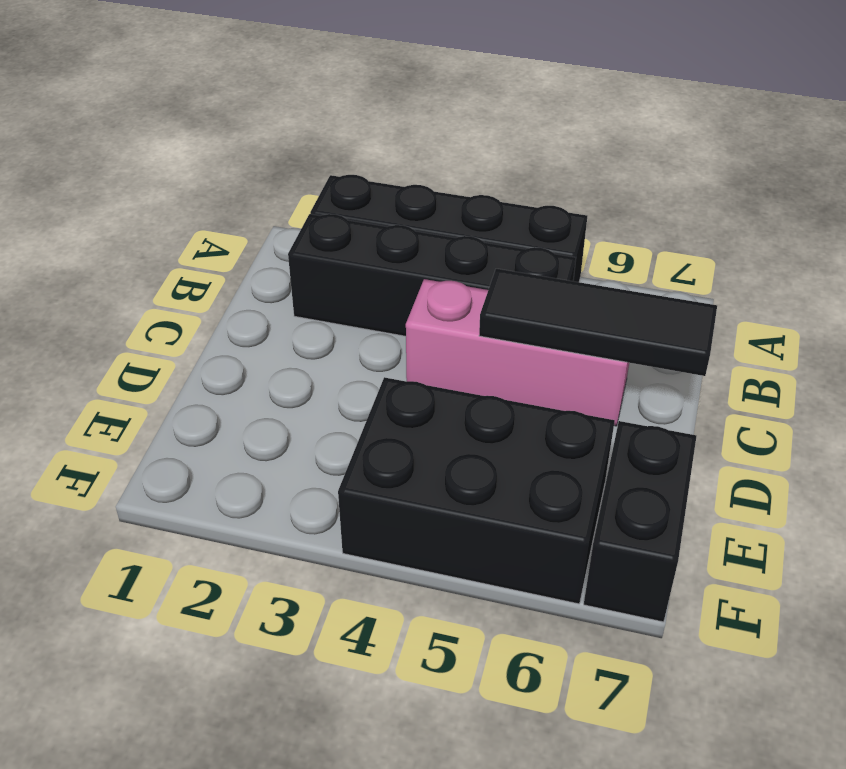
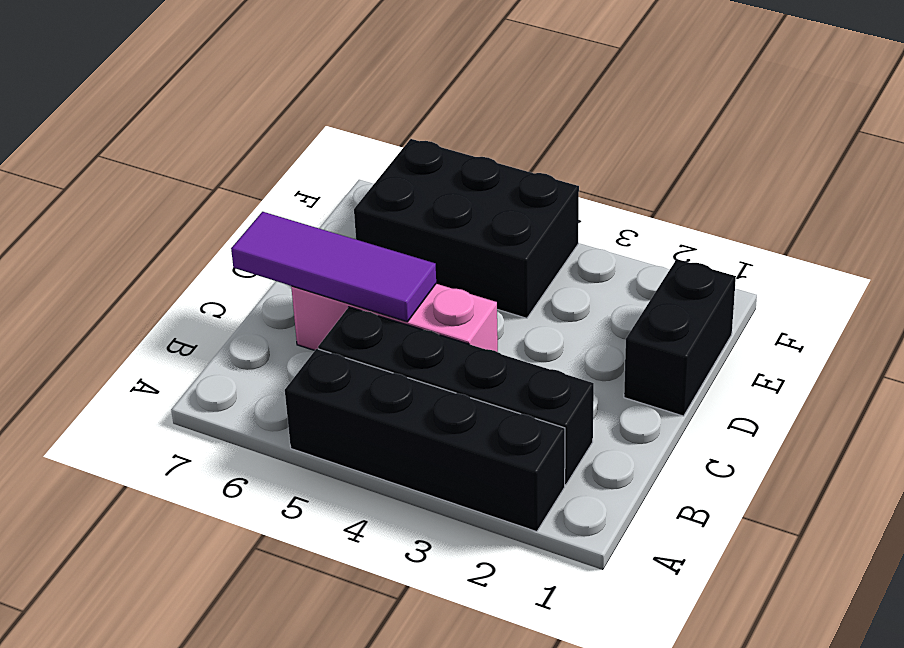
black 1x3 tile [479,269,717,376] -> purple 1x3 tile [231,212,436,322]
black 1x2 brick [584,421,696,622] -> black 1x2 brick moved to [624,259,736,416]

